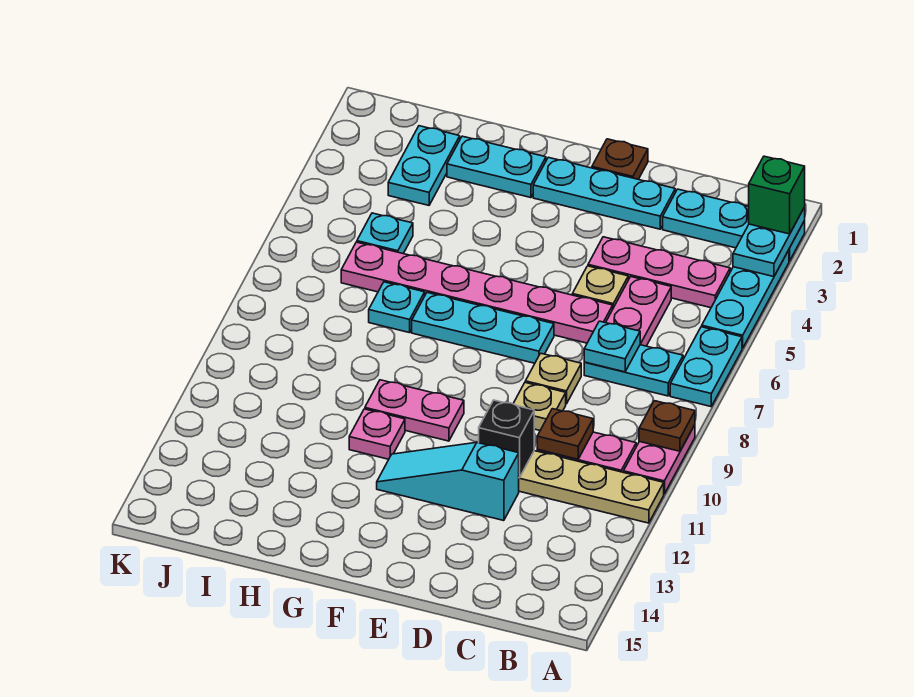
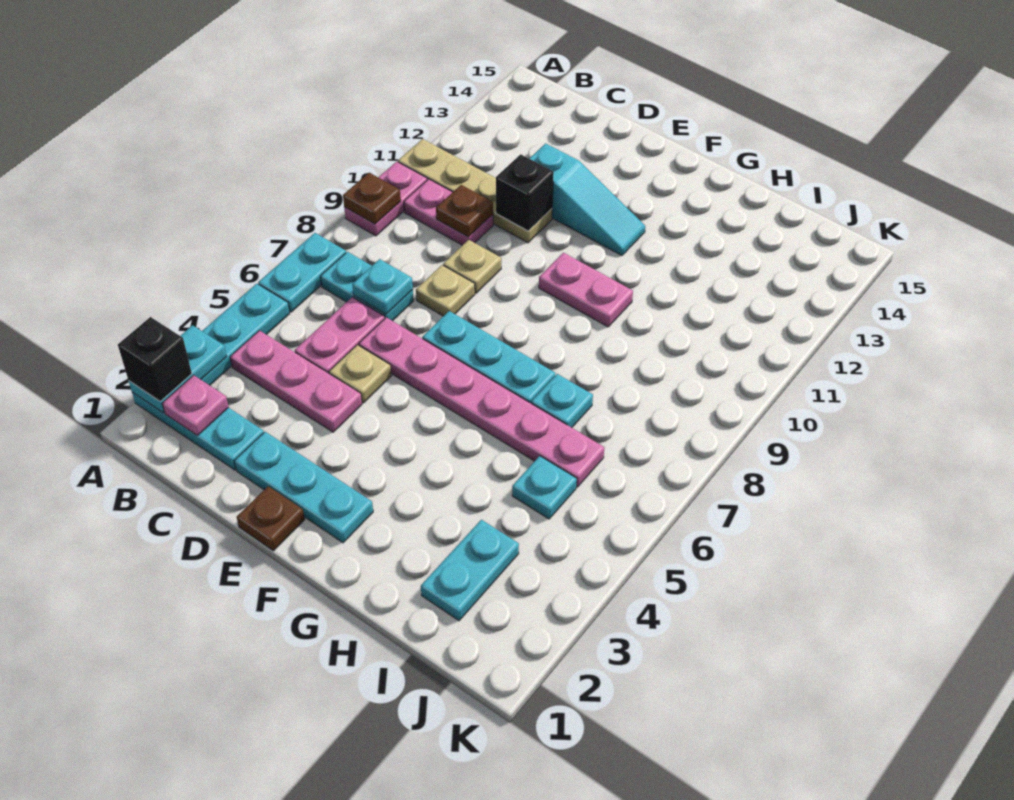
green 1x1 brick [749,156,805,234] -> black 1x1 brick [118,317,192,401]
cyan 1x2 plate [447,136,546,198] -> none
pink 1x1 plate [349,409,405,459] -> pink 1x1 plate moved to [162,375,229,436]

